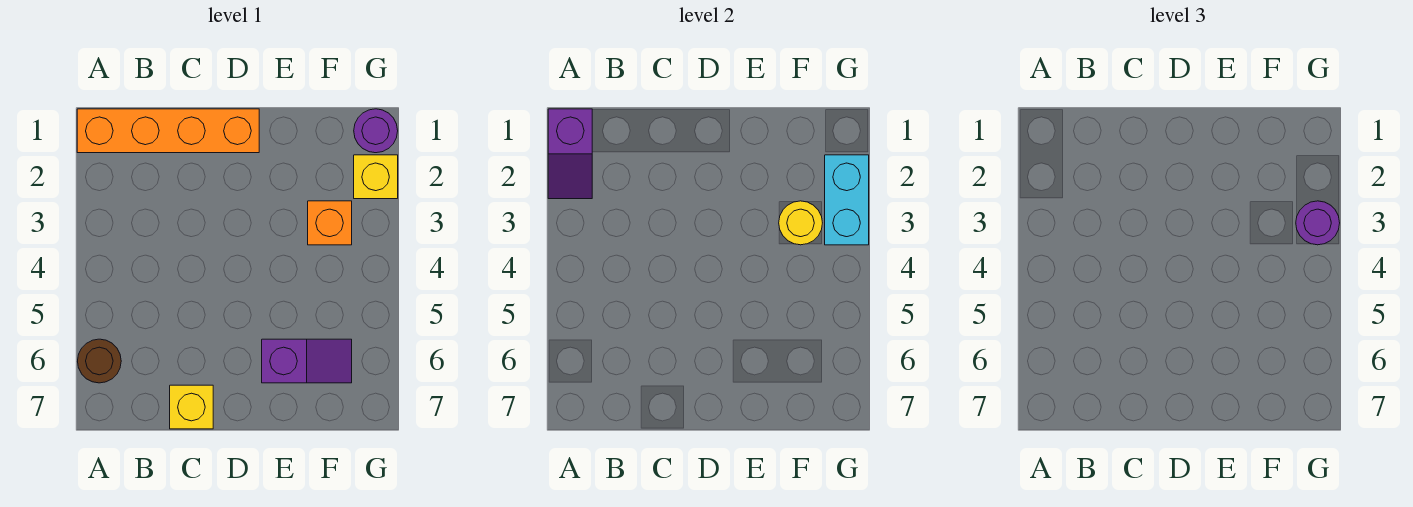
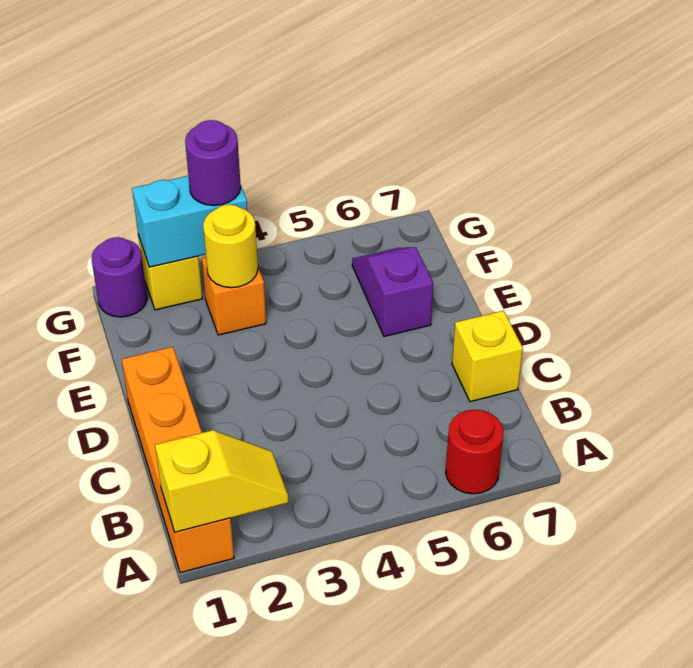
purple 1x2 slope [548,109,592,199] -> yellow 1x2 slope [155,430,288,532]
brown 1x1 round brick [78,339,121,383] -> red 1x1 round brick [446,410,504,494]

